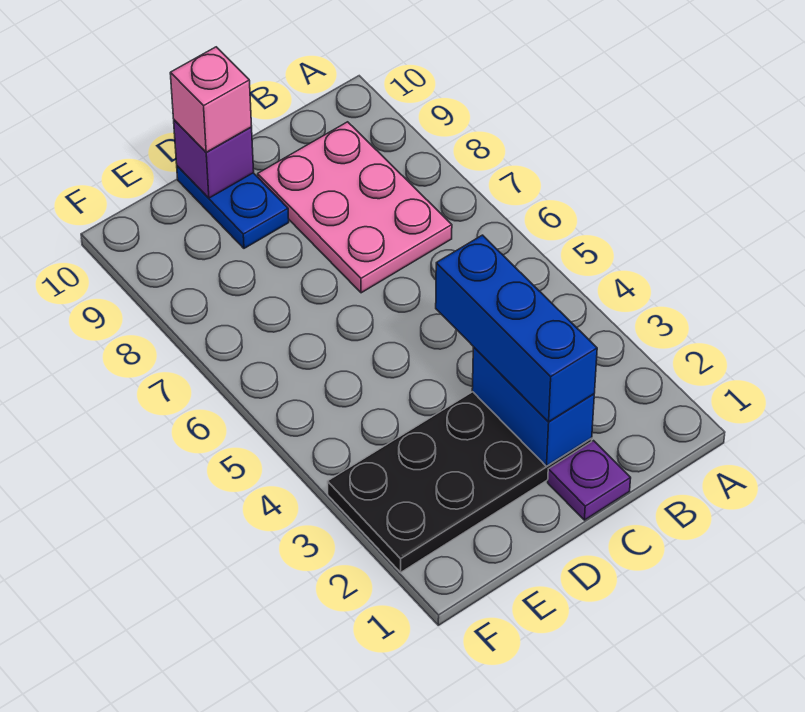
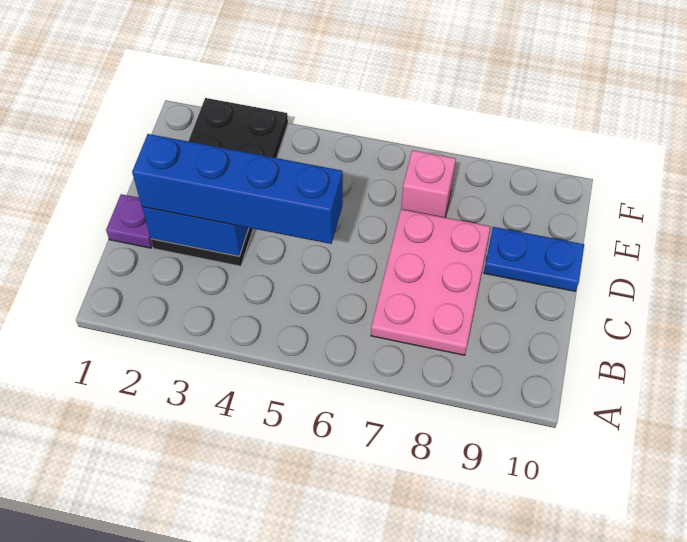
pink 2x3 plate [258,122,452,293] -> pink 2x3 plate turned to [371,209,490,355]
blue 1x3 brick [436,235,597,422] -> blue 1x4 brick [132,134,343,244]
purple 1x1 brick [174,120,254,198] -> none
pink 1x1 brick [170,47,252,152] -> pink 1x1 brick moved to [401,150,456,217]

